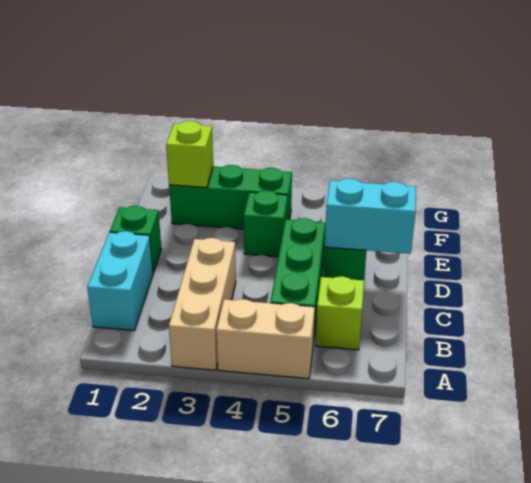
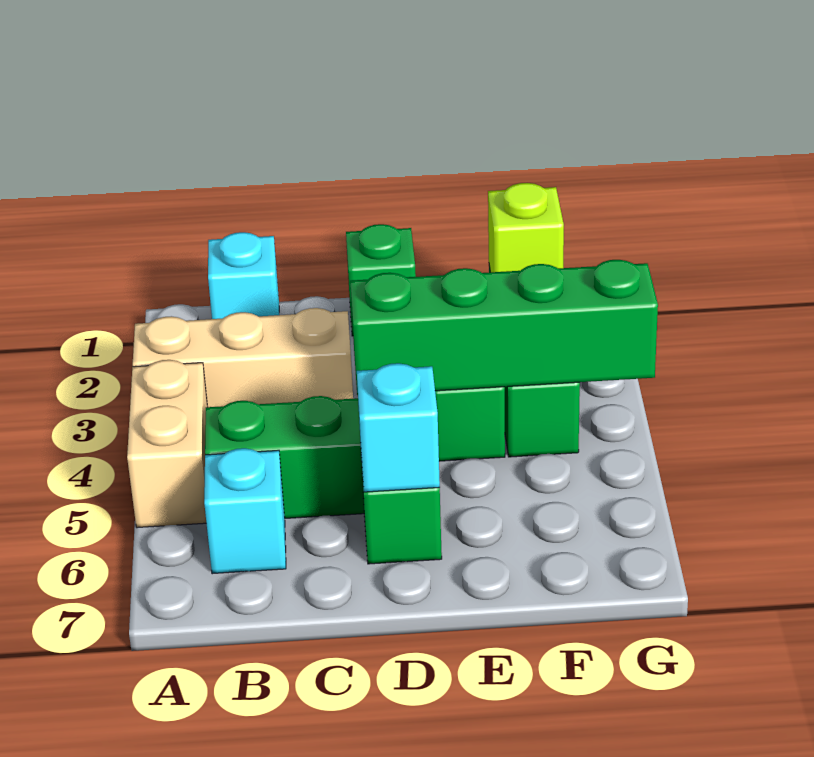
cyan 1x2 brick [87,231,153,331] -> cyan 1x1 brick [208,232,279,319]
lime 1x1 brick [316,276,364,350] -> cyan 1x1 brick [204,448,286,574]
none -> green 1x4 brick [350,260,658,395]
cyan 1x2 brick [325,179,416,254] -> cyan 1x1 brick [357,363,440,492]

